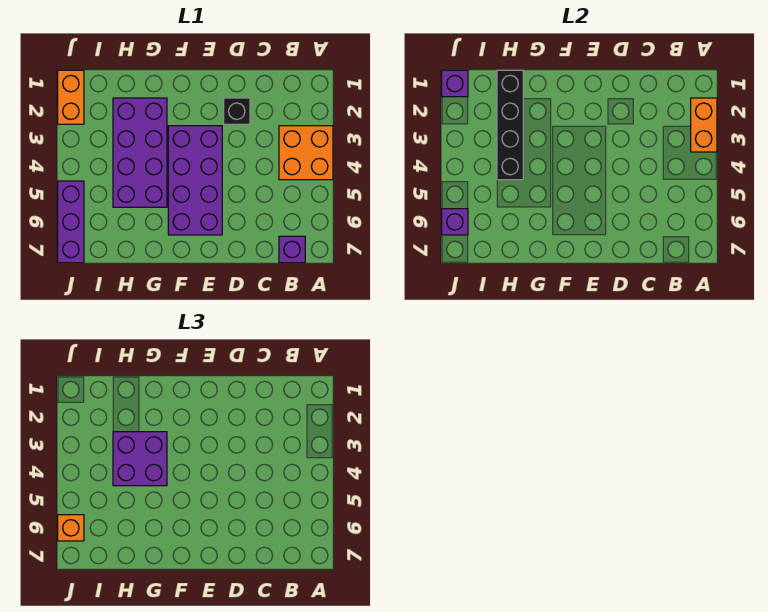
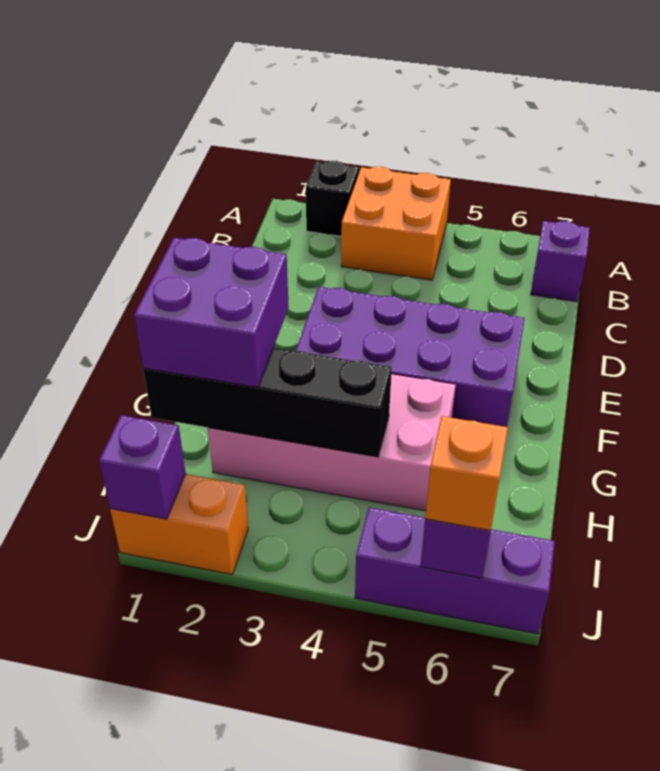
orange 1x2 brick [691,98,717,152] -> none
black 1x1 brick [224,98,250,124] -> black 1x1 brick moved to [306,161,359,236]
purple 2x4 brick [113,98,167,207] -> pink 2x4 brick [208,374,456,511]
purple 2x2 brick [113,432,167,486] -> purple 2x2 brick moved to [134,238,289,387]

